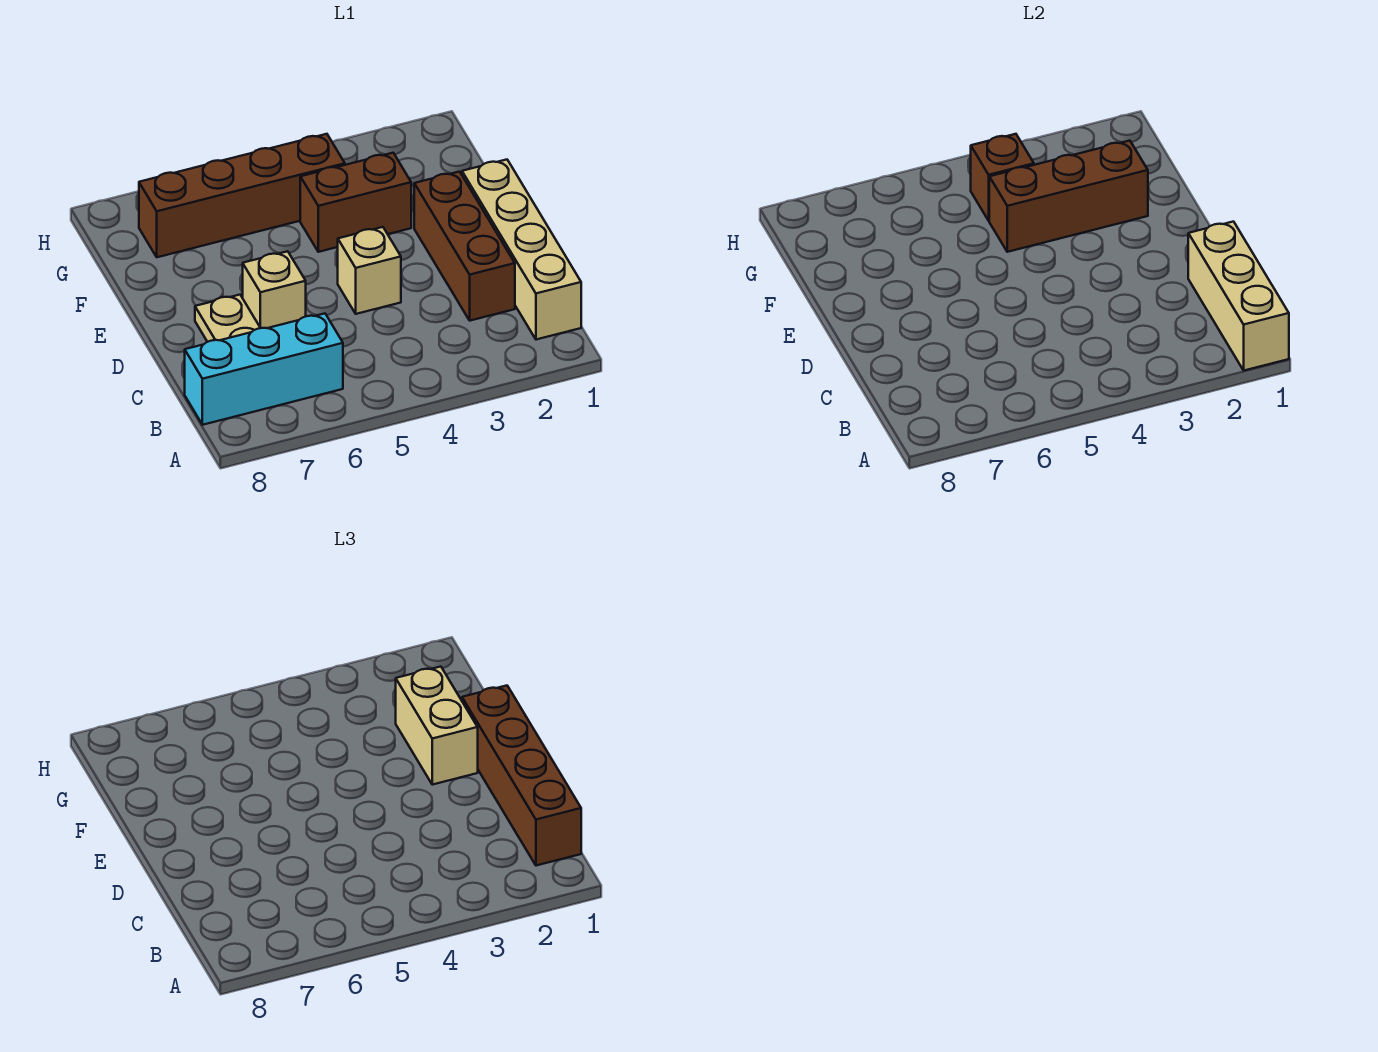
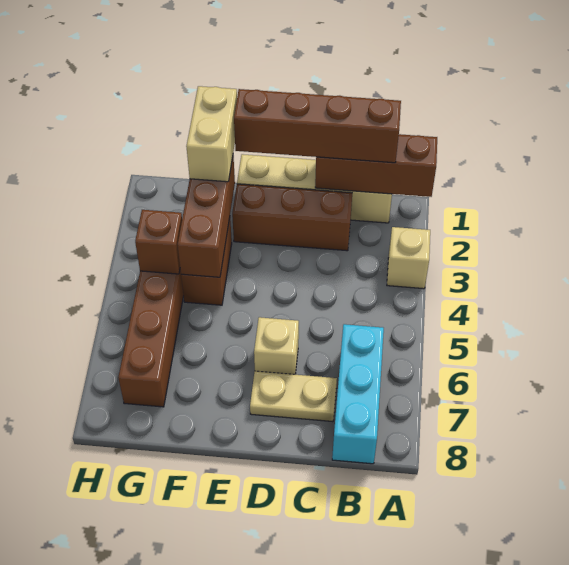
tan 1x3 brick [1188,222,1289,370] -> brown 1x3 brick [315,134,437,197]
tan 1x1 brick [338,227,401,314] -> tan 1x1 brick moved to [387,227,430,289]
tan 1x2 brick [396,667,478,785] -> tan 1x2 brick turned to [186,86,237,182]

